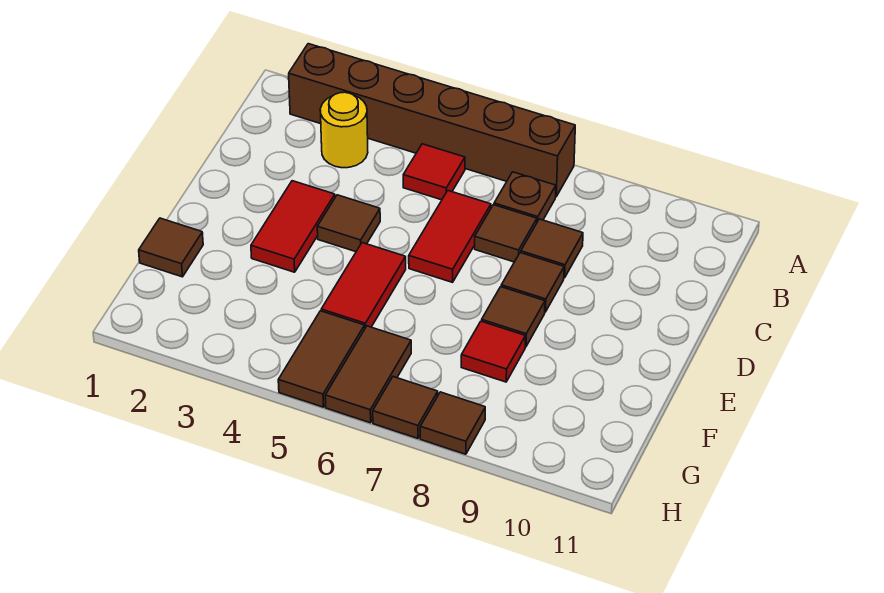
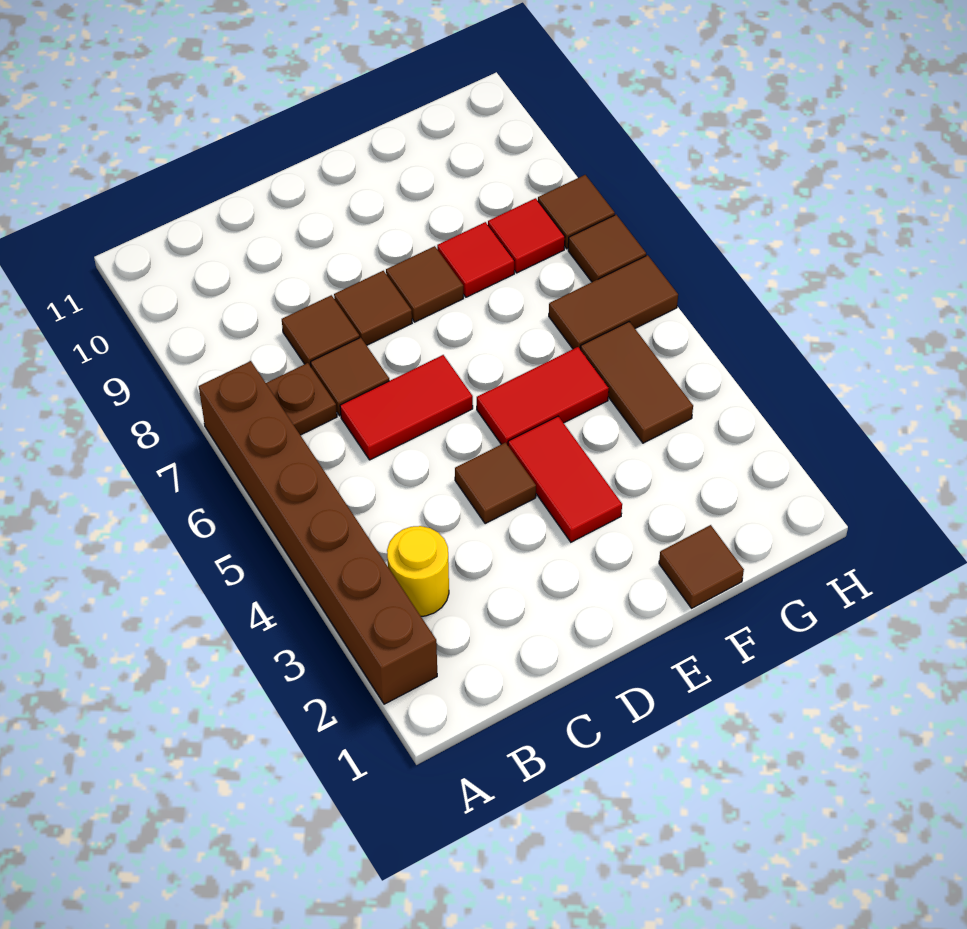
red 1x1 tile [403,144,465,200] -> red 1x1 tile moved to [488,198,565,273]
red 1x2 tile [251,181,335,272] -> red 1x2 tile turned to [508,416,622,542]
brown 1x2 tile [278,311,365,407] -> brown 1x2 tile turned to [580,322,693,443]

